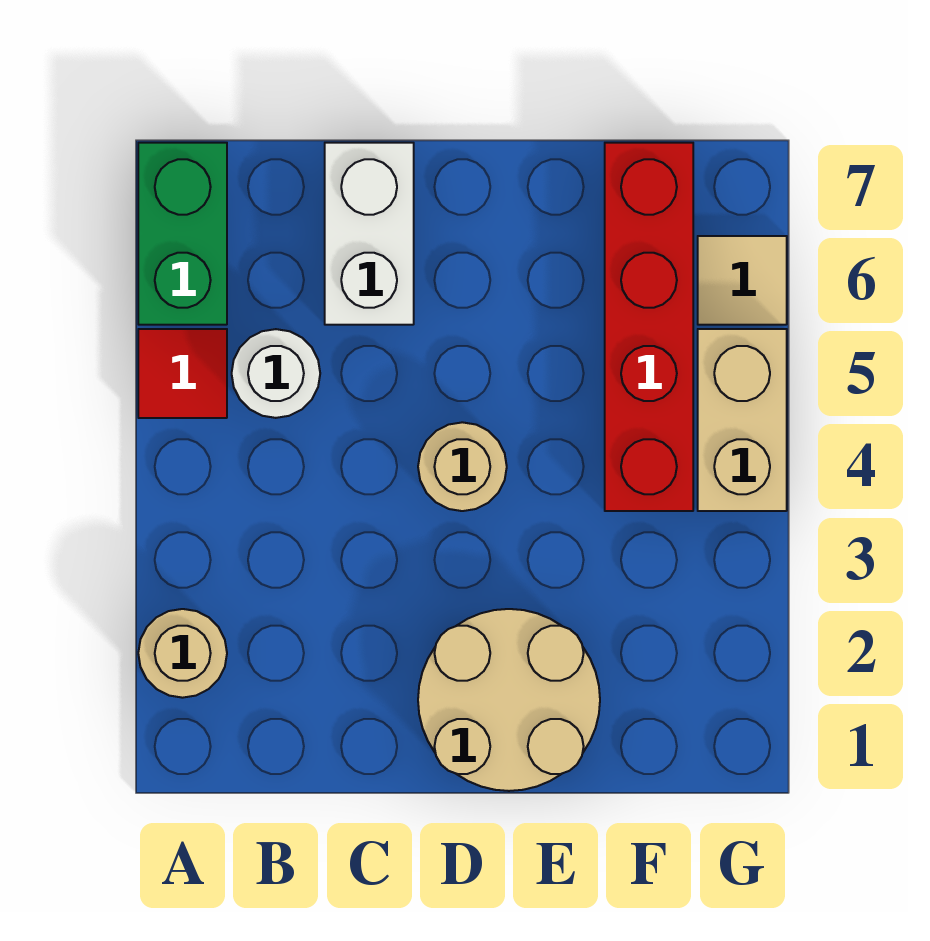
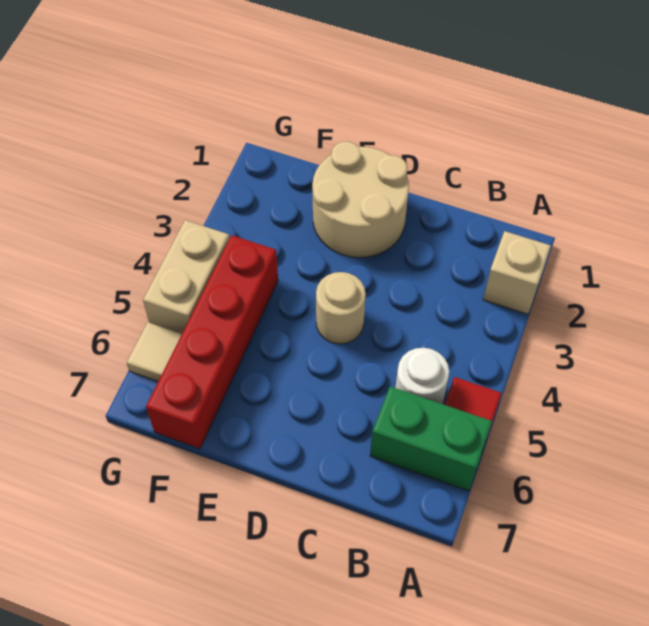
tan 1x1 round brick [138,609,227,698] -> tan 1x1 brick [483,231,551,314]
green 1x2 brick [138,143,227,325] -> green 1x2 brick turned to [370,386,492,491]
white 1x2 brick [325,143,414,325] -> none

